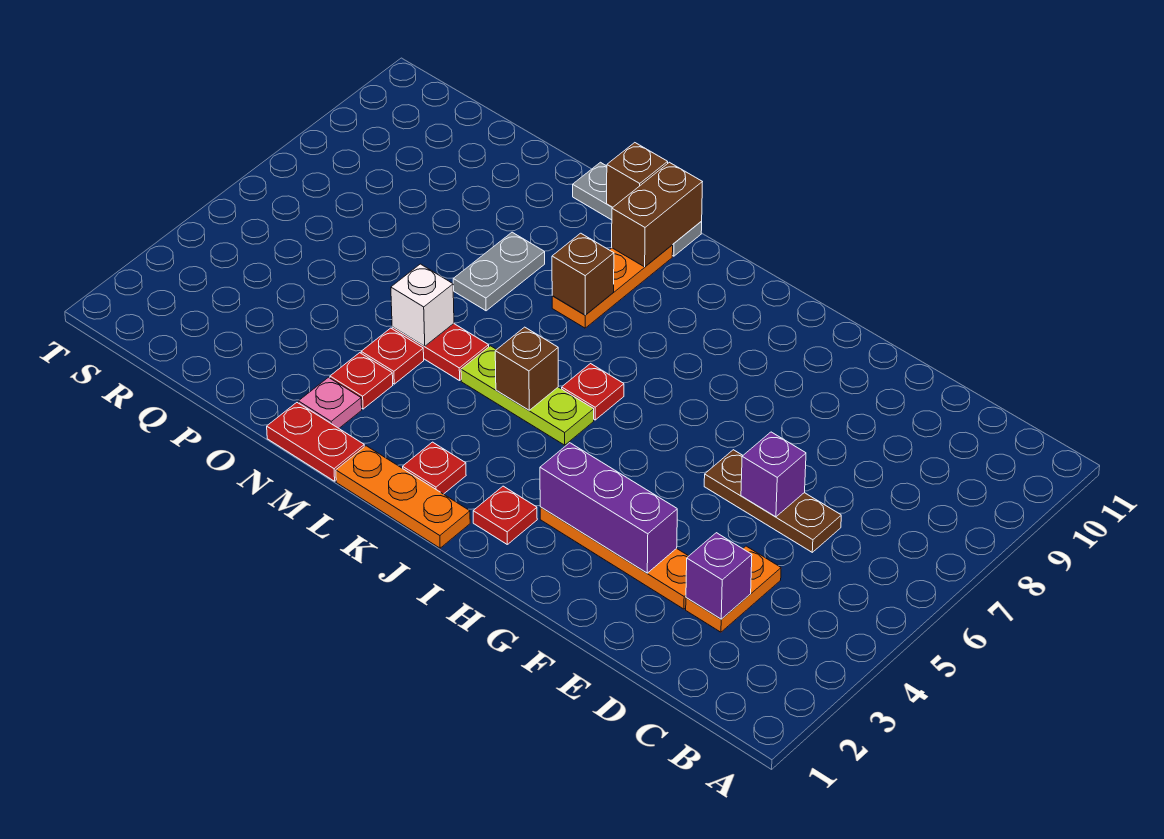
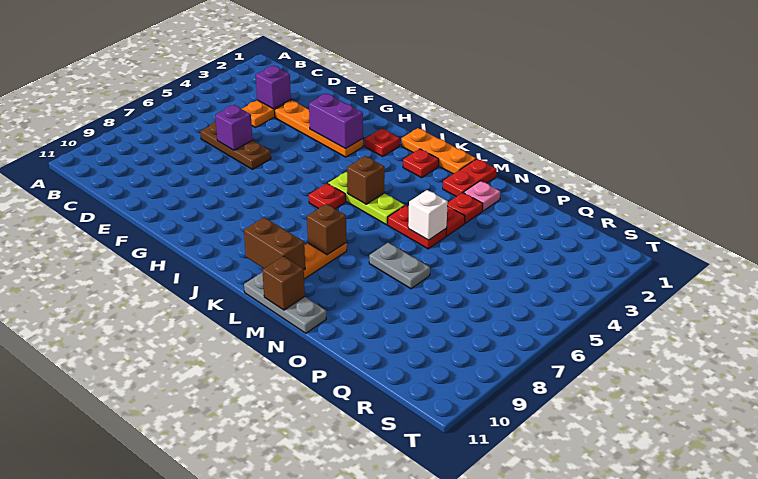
purple 1x3 brick [540,443,677,573] -> purple 1x2 brick [309,94,363,149]
brown 1x2 brick [612,162,702,267] -> brown 1x2 brick turned to [244,217,305,270]
red 1x2 plate [267,403,364,481] -> red 1x2 plate turned to [443,159,497,197]
grey 1x2 plate [453,232,545,311] -> grey 1x2 plate turned to [369,243,430,289]

